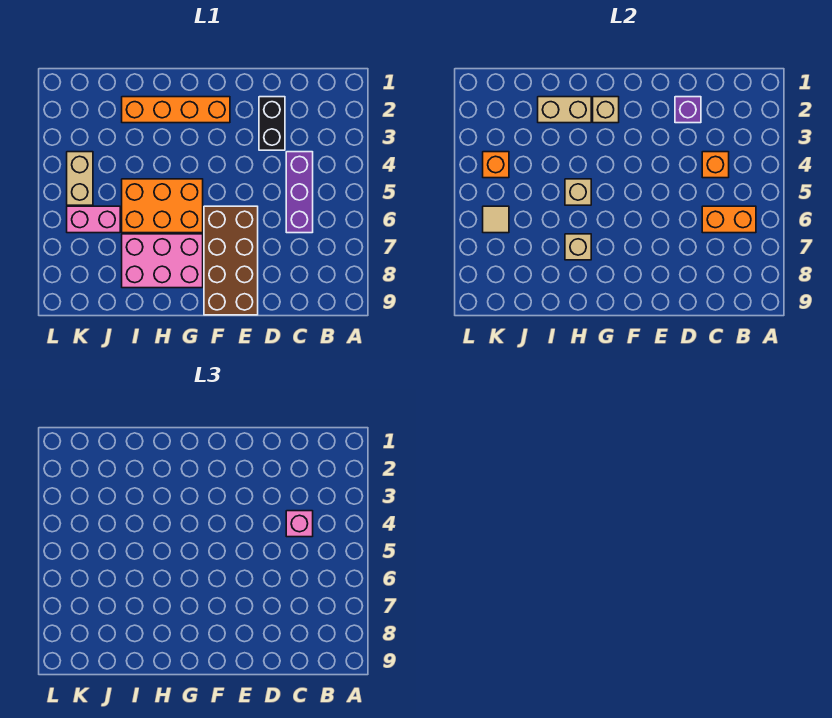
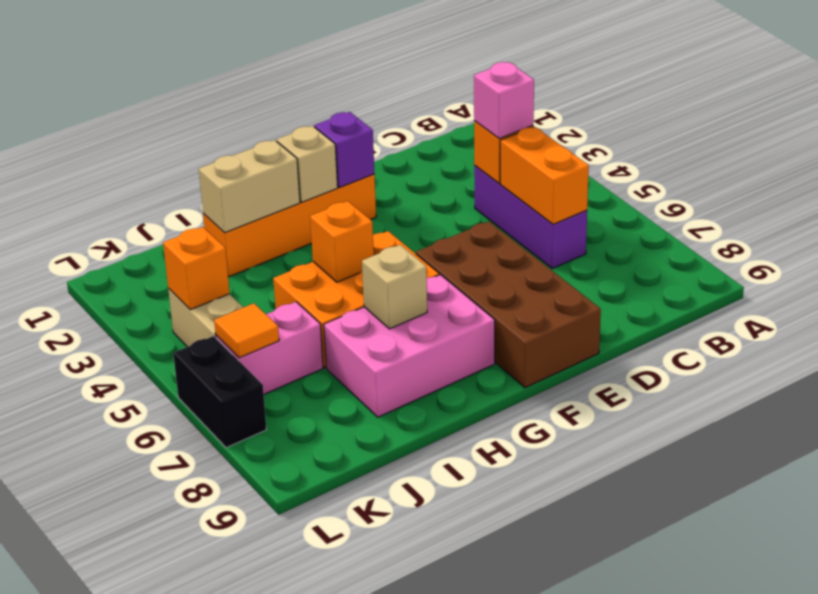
orange 1x2 brick [702,206,756,233] -> orange 1x2 brick turned to [500,127,589,224]
black 1x2 brick [259,97,285,150] -> black 1x2 brick moved to [173,336,267,448]
purple 1x1 brick [675,97,701,123] -> purple 1x1 brick moved to [314,112,375,188]
tan 1x1 brick [565,179,591,205] -> orange 1x1 brick [310,201,374,282]
tan 1x1 tile [483,206,509,233] -> orange 1x1 tile [214,303,279,358]

